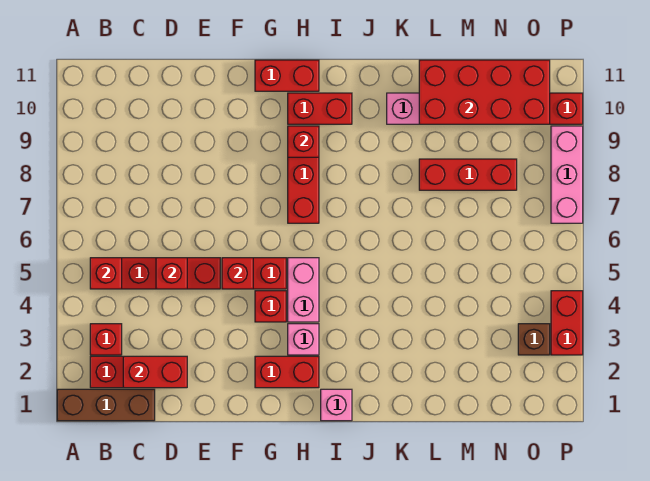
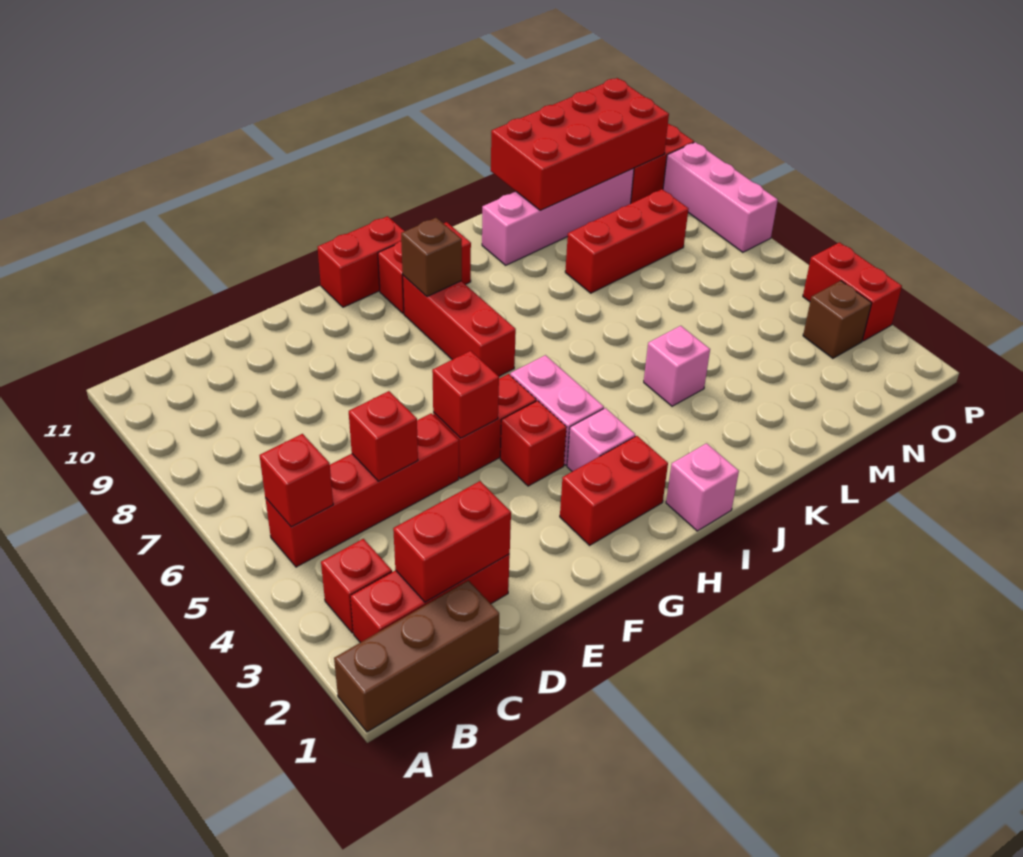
red 1x1 brick [288,126,319,157] -> brown 1x1 brick [401,218,462,297]
none -> pink 1x1 brick [644,326,710,406]

